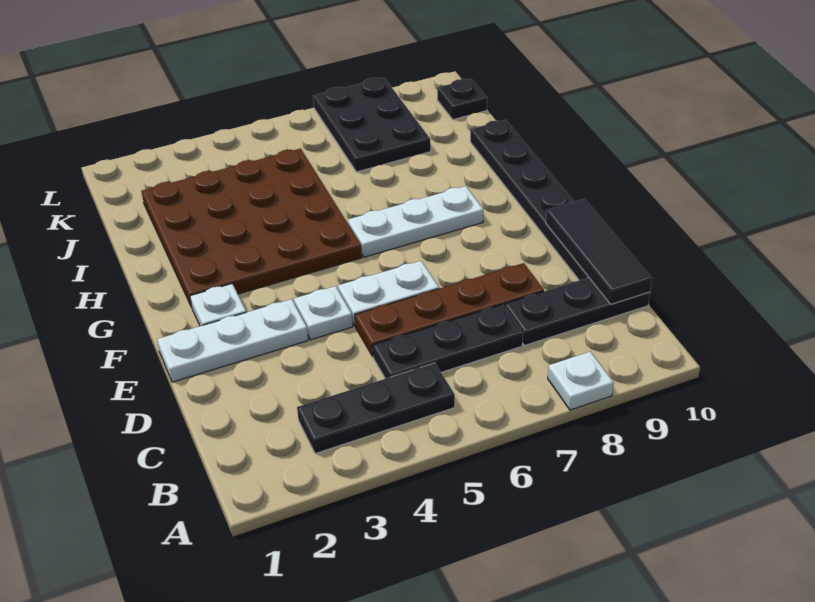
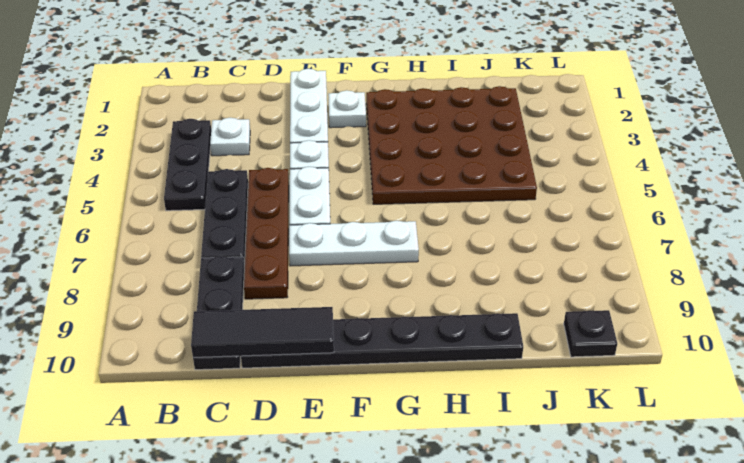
white 1x1 plate [548,352,614,410] -> white 1x1 plate moved to [210,118,250,156]
white 1x3 plate [348,186,483,257] -> white 1x3 plate turned to [289,221,419,266]
black 2x3 plate [313,78,431,172] -> none

